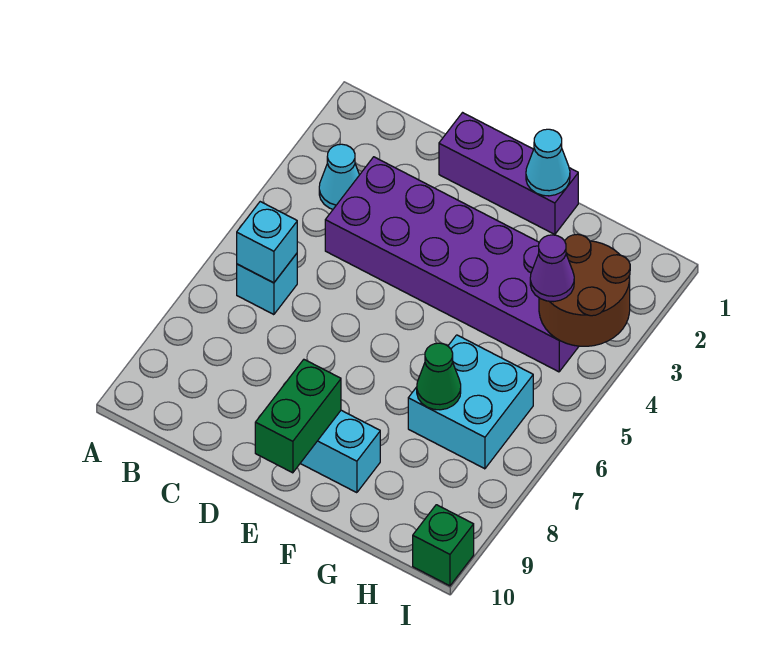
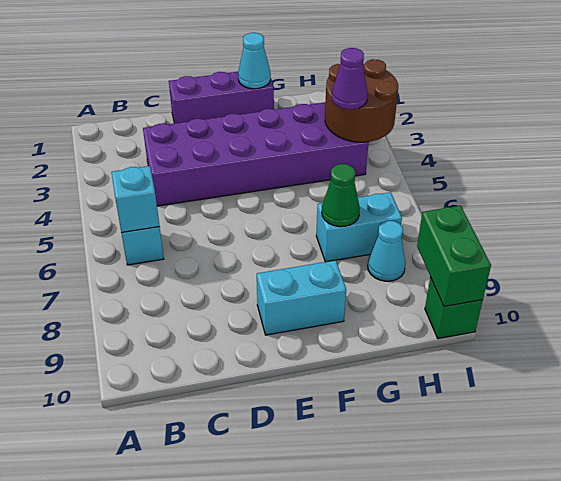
cyan 1x1 cone [319,144,359,209] -> cyan 1x1 cone moved to [368,221,406,281]
green 1x2 brick [255,360,341,473] -> green 1x2 brick moved to [417,206,491,307]
cyan 2x2 brick [408,335,533,469] -> cyan 1x2 brick [316,192,402,262]

